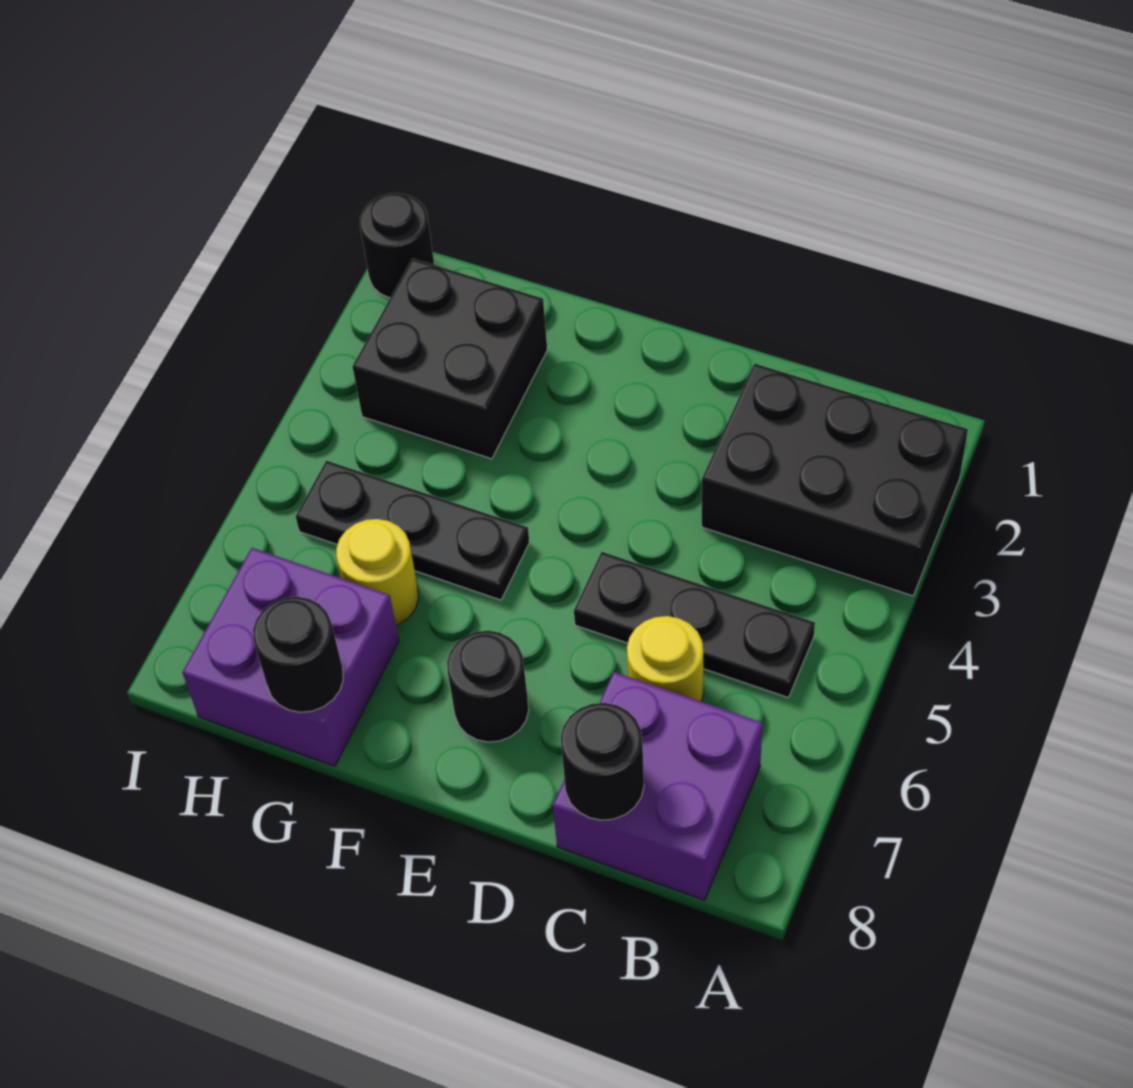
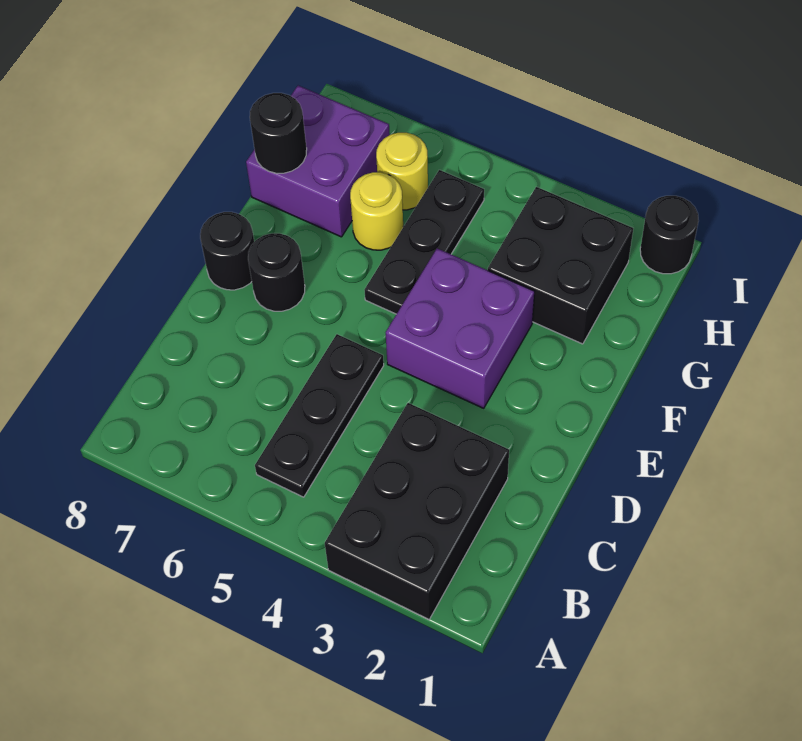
purple 2x2 brick [553,672,762,900] -> purple 2x2 brick moved to [386,248,535,408]
yellow 1x1 round brick [627,616,704,702] -> yellow 1x1 round brick moved to [376,133,428,210]
black 1x1 round brick [561,703,644,820] -> black 1x1 round brick moved to [200,212,254,290]

